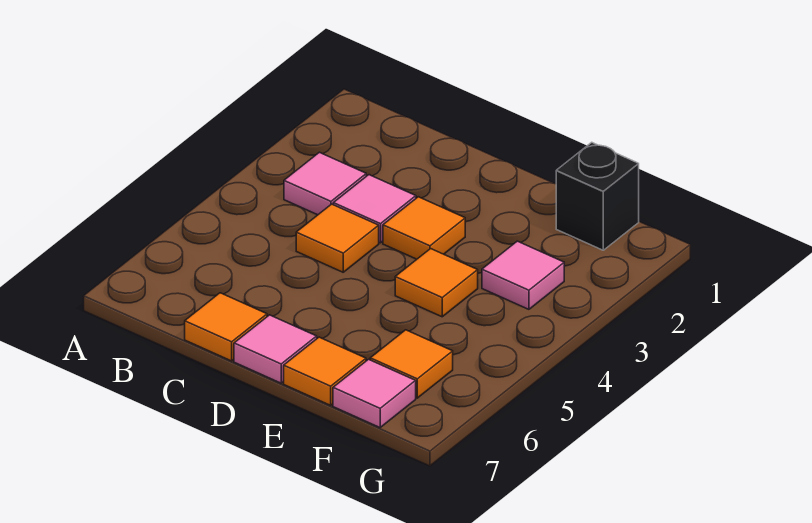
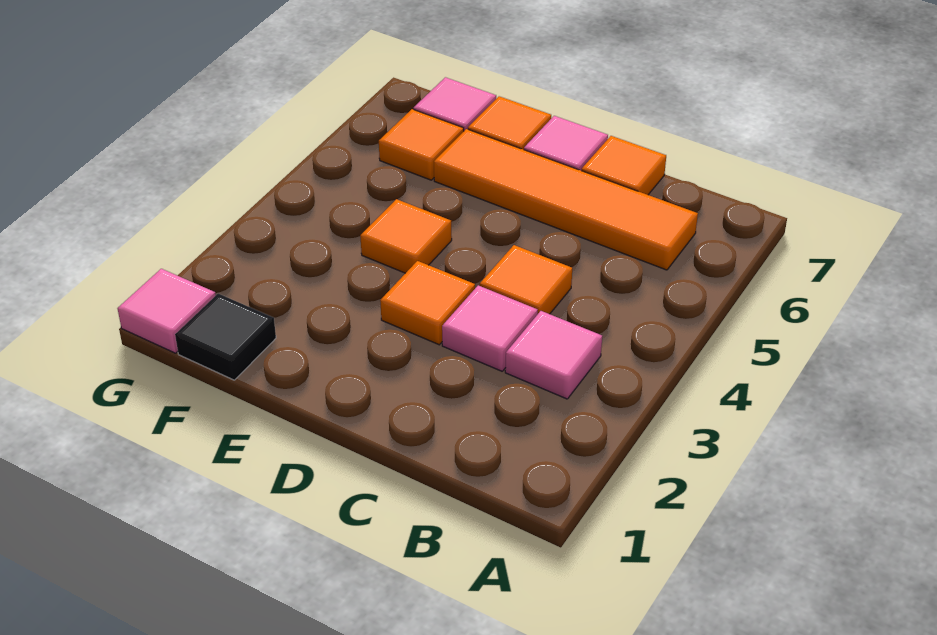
none -> orange 1x4 tile [434,129,698,270]
black 1x1 brick [556,142,639,250] -> black 1x1 tile [175,294,276,380]
pink 1x1 tile [482,241,564,309] -> pink 1x1 tile moved to [118,269,216,353]

